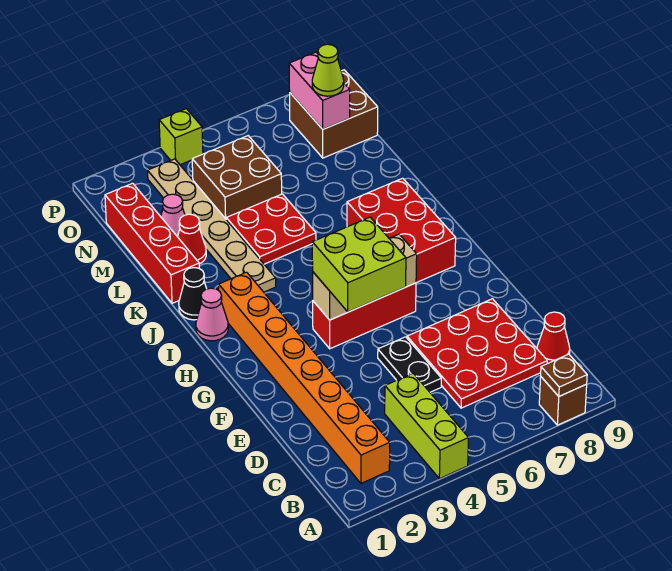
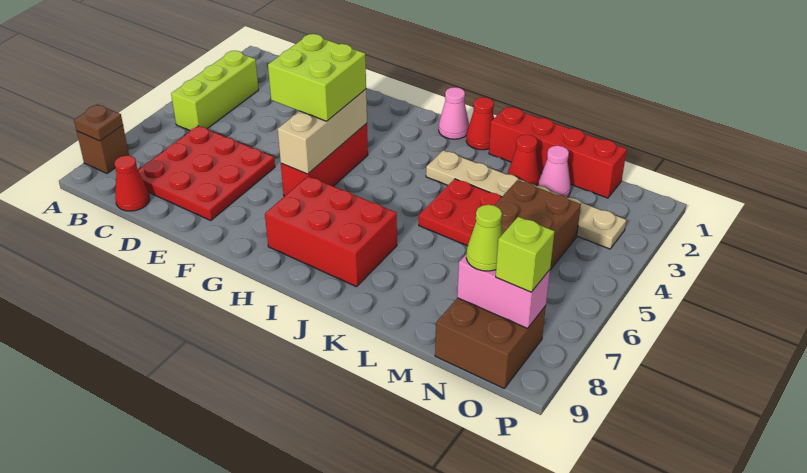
lime 1x3 brick [385,373,469,479] -> lime 1x3 brick turned to [171,51,259,131]
orange 1x8 brick [219,272,390,483] -> none
black 1x2 plate [378,337,441,392] -> none
black 1x1 cone [179,268,207,320] -> red 1x1 cone [466,97,494,150]
lime 1x1 brick [159,109,203,165] -> lime 1x1 brick moved to [496,217,555,292]

